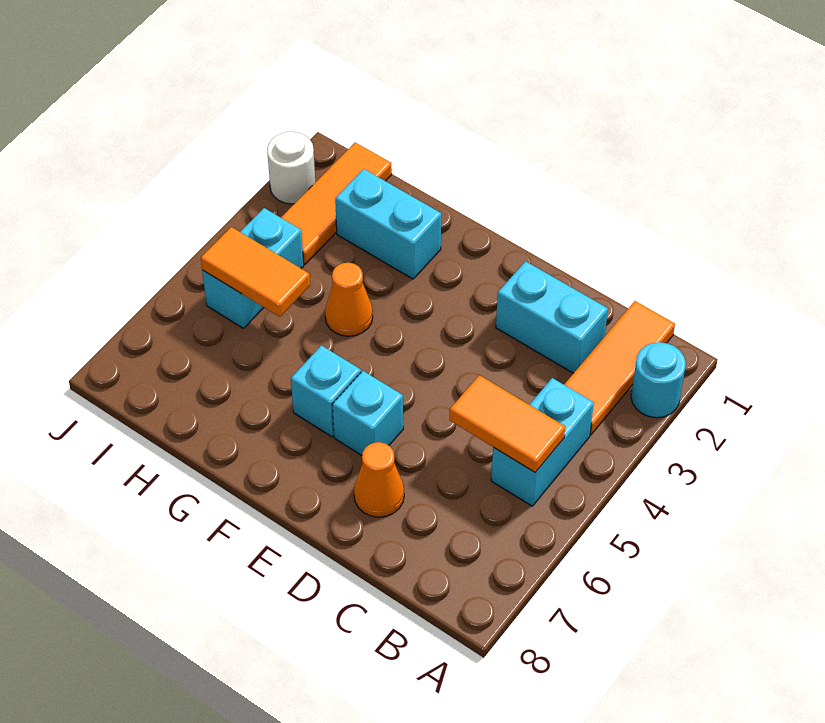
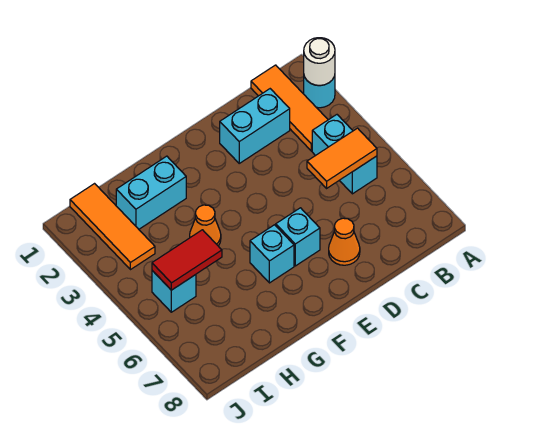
orange 1x2 tile [201,227,310,317] -> red 1x2 tile [152,230,222,290]
cyan 1x2 brick [202,208,304,328] -> cyan 1x1 brick [152,271,196,312]
white 1x1 round brick [267,131,315,204] -> white 1x1 round brick moved to [304,38,335,85]

